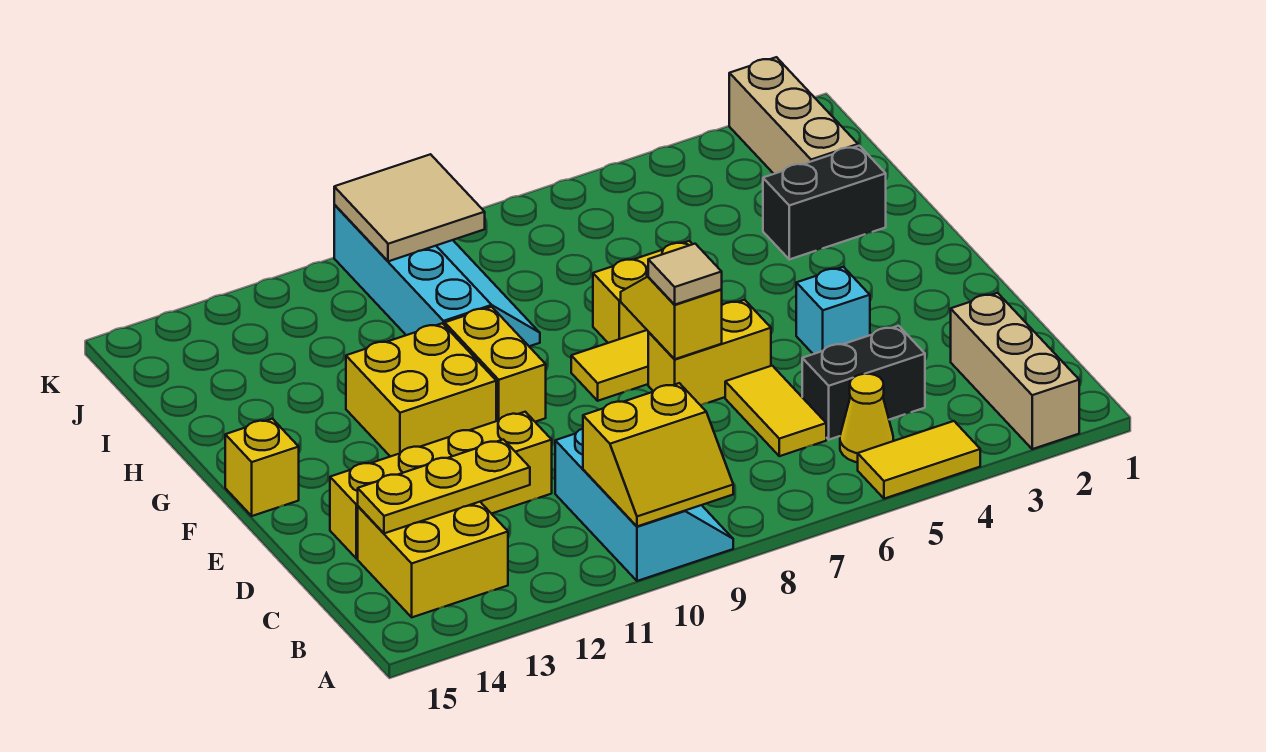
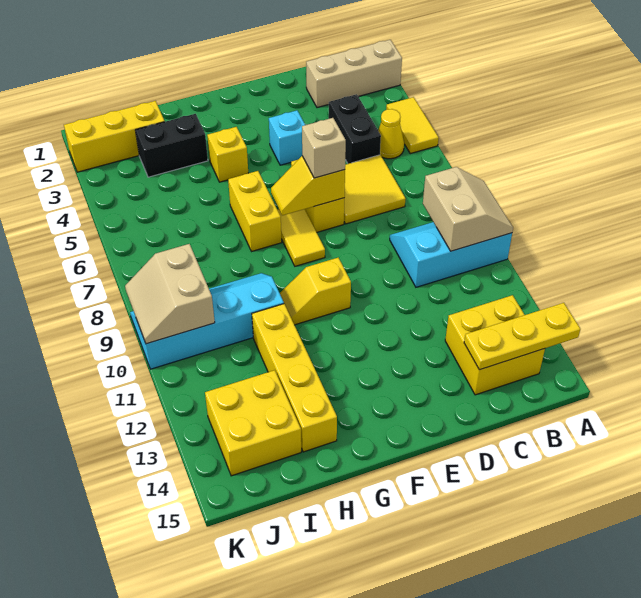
yellow 2x2 slope [583,383,733,526] -> tan 2x2 slope [423,167,513,251]
yellow 1x2 tile [725,366,826,456] -> yellow 2x2 tile [344,155,406,224]
yellow 1x3 plate [358,439,530,533] -> yellow 1x3 plate turned to [464,303,580,370]
yellow 1x4 brick [330,412,552,559] -> yellow 1x4 brick moved to [252,304,337,452]
tan 1x1 tile [648,244,722,305] -> tan 1x1 brick [302,118,346,178]
yellow 1x2 brick [445,307,546,422] -> yellow 1x2 slope [280,258,351,325]
yellow 2x2 brick [346,323,496,457] -> yellow 2x2 brick moved to [205,370,301,476]
yellow 1x1 brick [225,419,299,516] -> yellow 1x1 brick moved to [207,127,248,182]
black 1x2 brick [763,146,886,259] -> black 1x2 brick turned to [135,114,208,177]
tan 1x3 brick [729,57,858,174] -> yellow 1x3 brick [64,101,165,172]
tan 2x2 tile [334,154,485,261] -> tan 2x2 slope [125,244,215,344]

